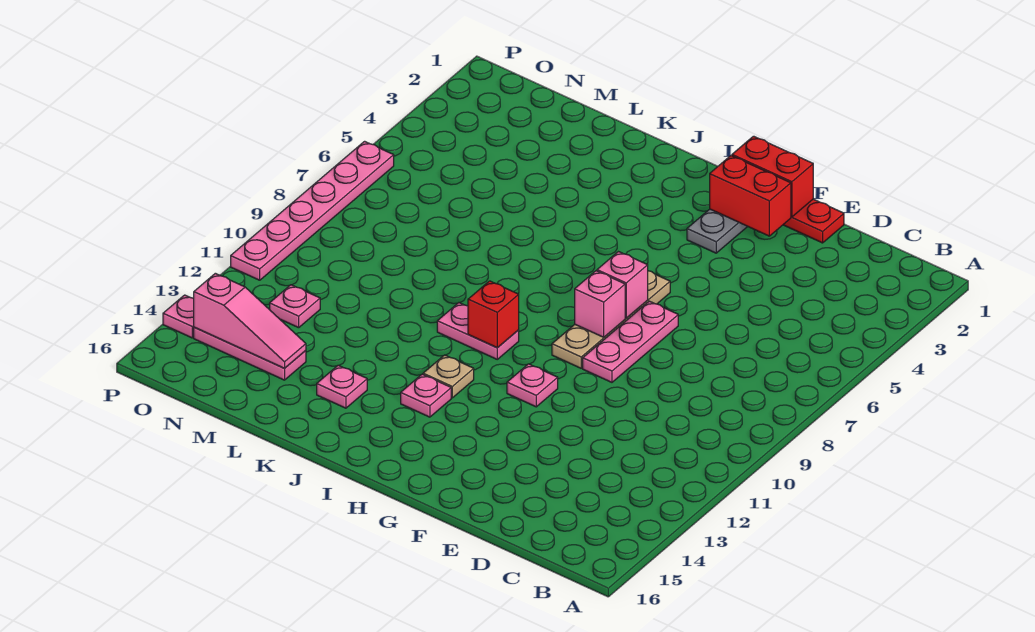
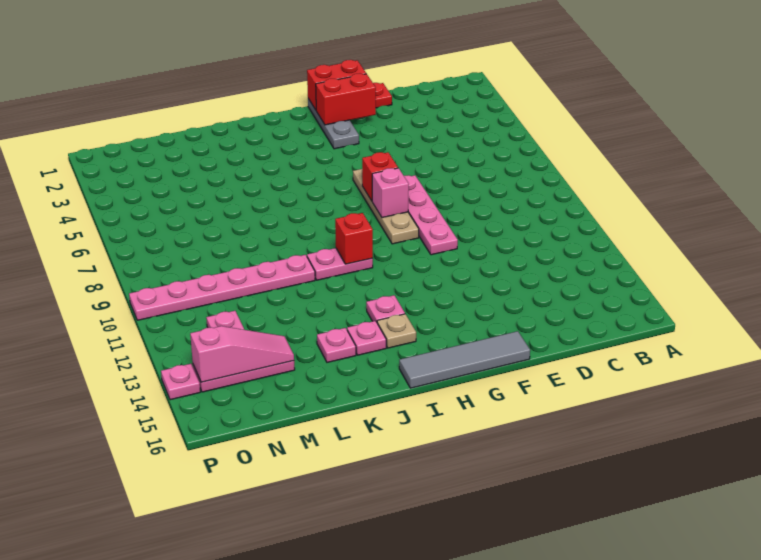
pink 1x3 plate [583,301,678,382] -> pink 1x4 plate [404,175,458,255]
none -> grey 1x4 tile [399,331,530,388]
pink 1x1 brick [597,252,648,318] -> red 1x1 brick [362,152,398,201]
pink 1x1 plate [507,364,558,407] -> pink 1x1 plate moved to [347,321,386,355]
tan 1x1 plate [423,355,474,398] -> tan 1x1 plate moved to [377,314,416,348]
pink 1x6 plate [231,141,394,280] -> pink 1x6 plate turned to [129,255,315,320]

